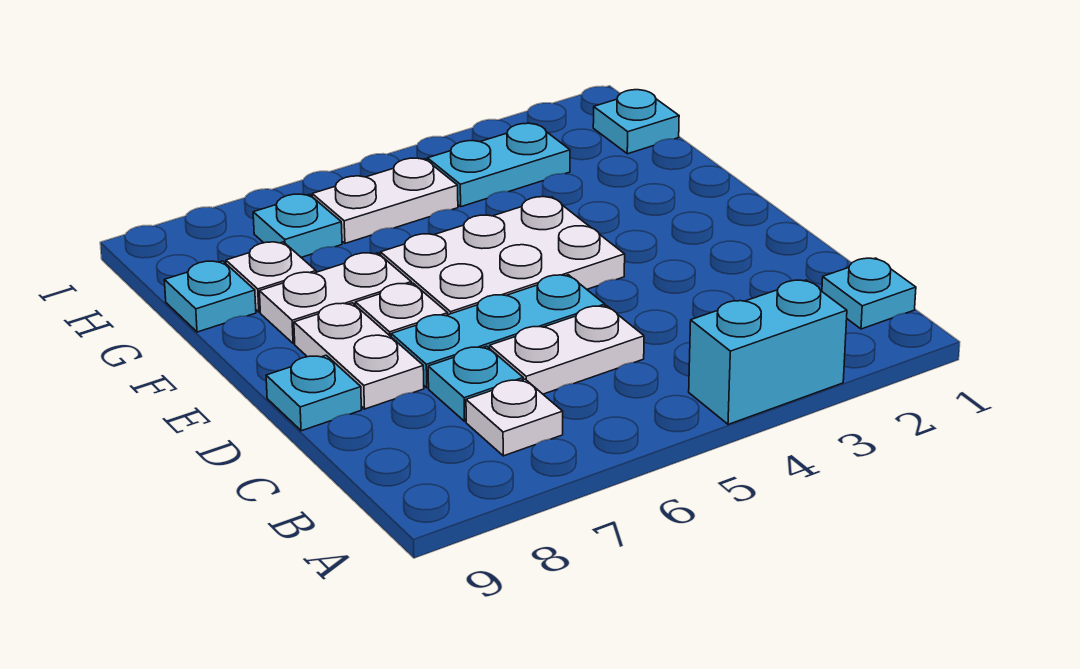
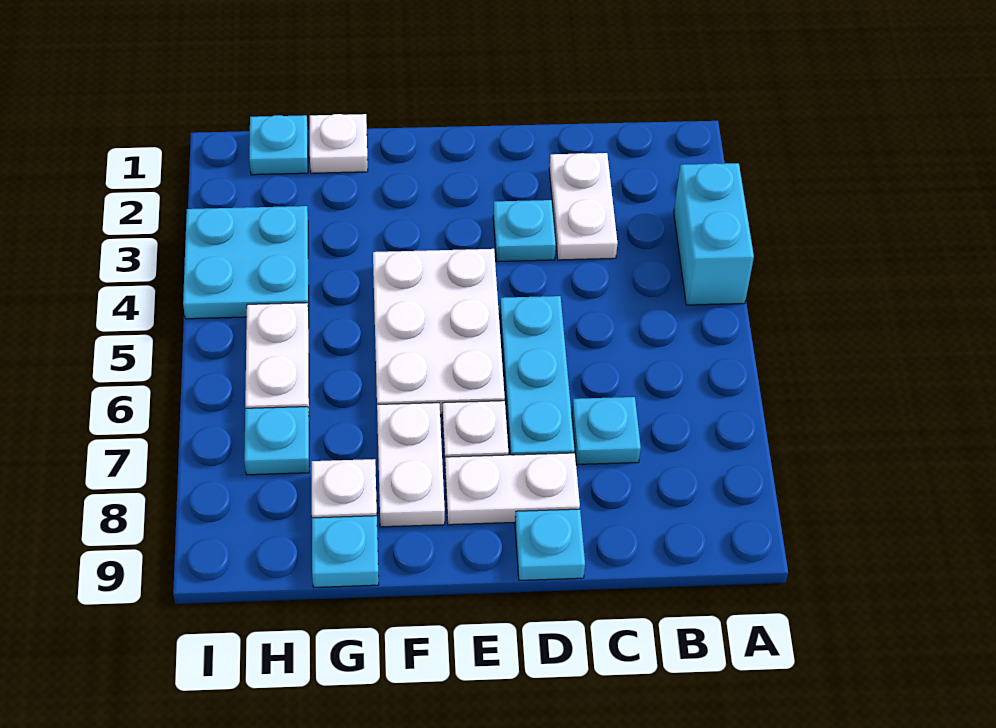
cyan 1x1 plate [822,258,916,329] -> cyan 1x1 plate moved to [493,200,556,262]
white 1x1 plate [466,379,563,456] -> white 1x1 plate moved to [310,114,368,173]
white 1x2 plate [490,306,644,394] -> white 1x2 plate moved to [549,153,617,260]
cyan 1x2 plate [427,123,570,207] -> cyan 2x2 plate [183,206,309,319]

